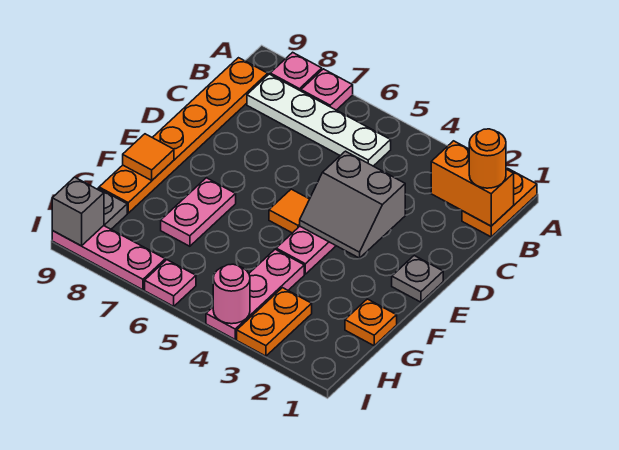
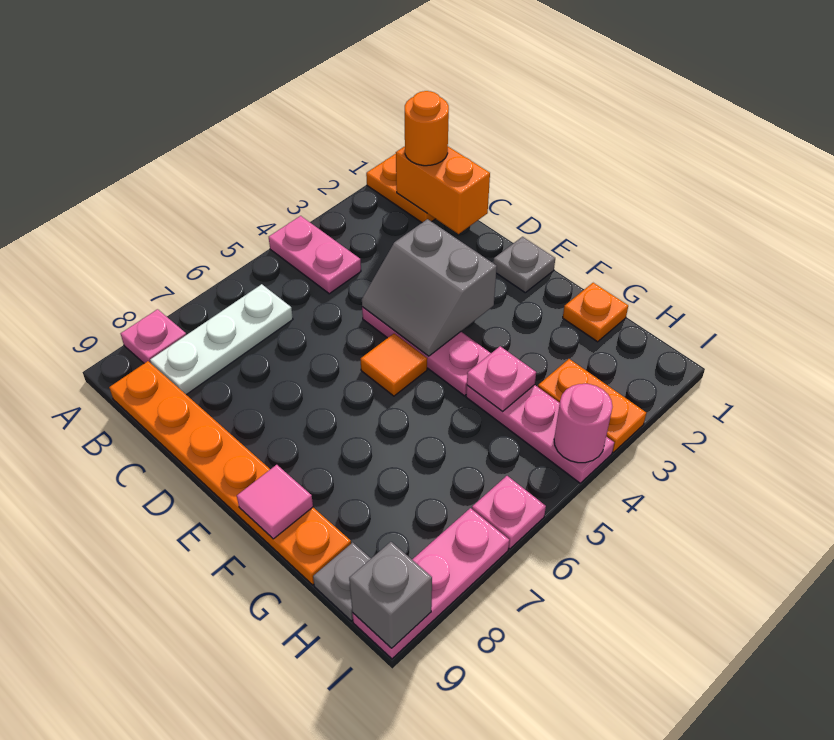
pink 1x1 plate [301,69,353,110] -> pink 1x1 plate moved to [467,346,536,412]
orange 1x2 brick [431,141,514,226] -> orange 1x2 brick turned to [396,146,490,234]
white 1x4 plate [247,74,391,166] -> white 1x3 plate [150,284,293,395]
grey 2x2 slope [300,151,405,258] -> grey 2x2 slope turned to [362,219,497,356]
pink 1x2 plate [161,178,236,246] -> pink 1x2 plate moved to [269,216,361,294]
orange 1x1 tile [123,134,174,180] -> pink 1x1 tile [237,465,313,539]

